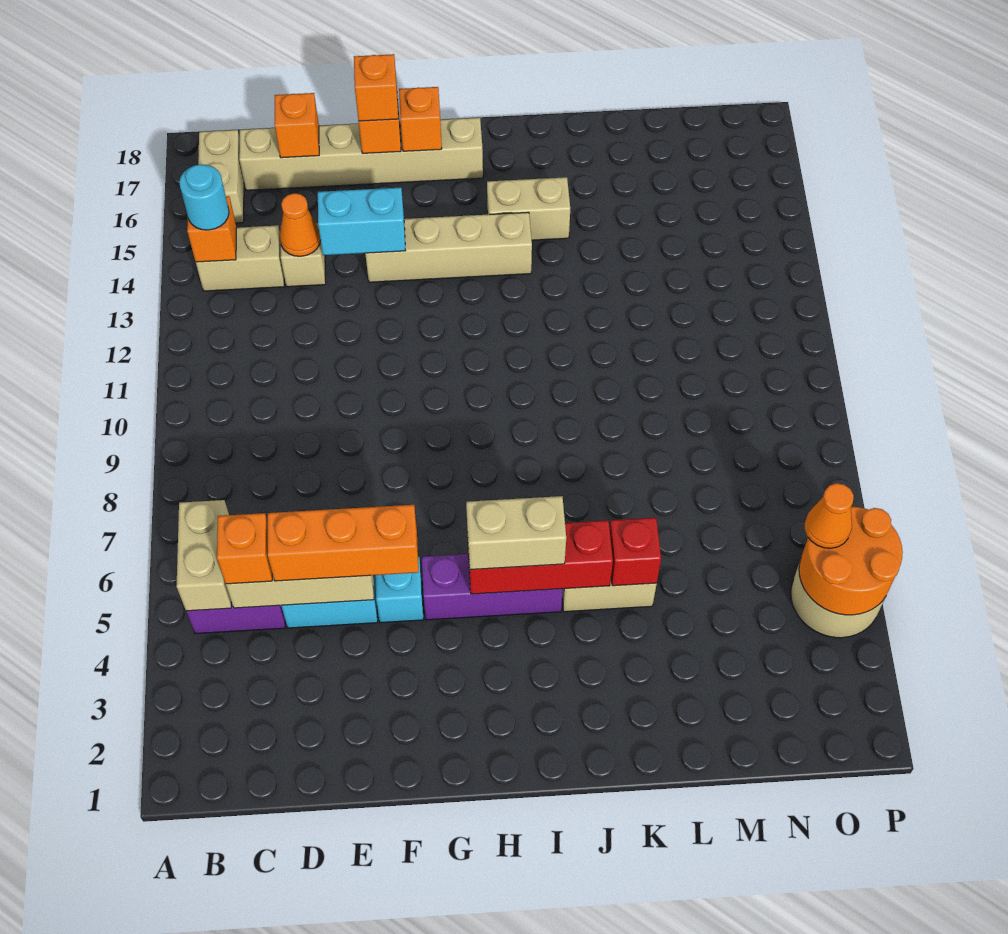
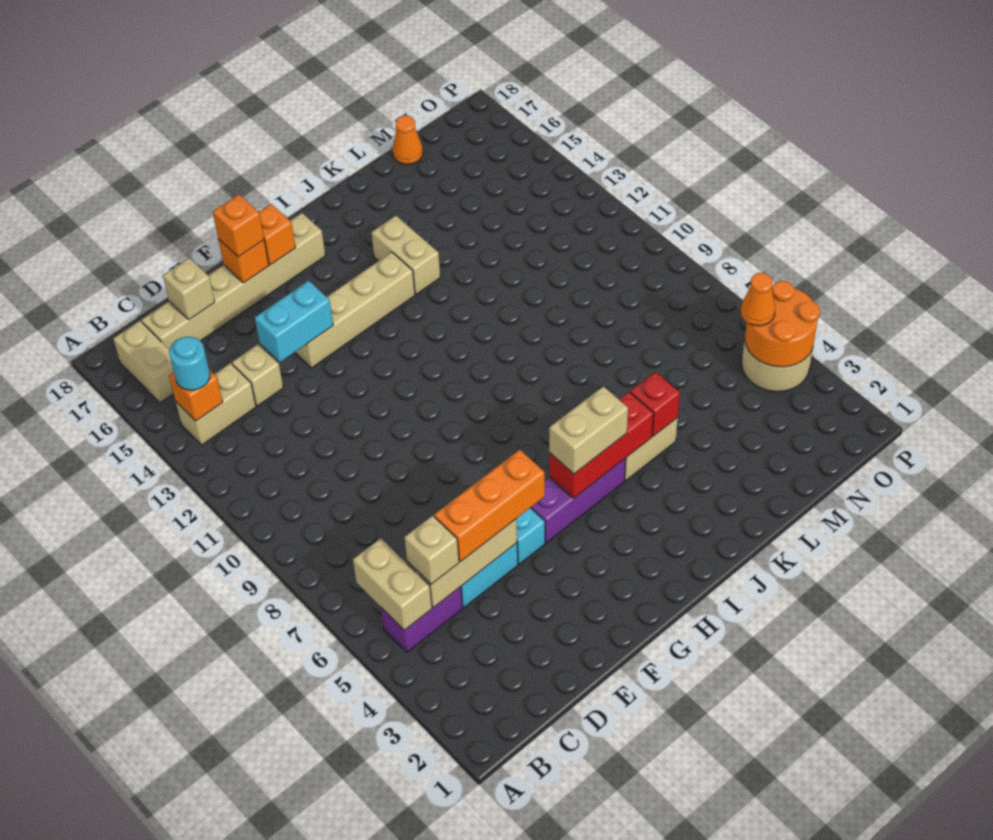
orange 1x1 brick [217,513,272,584] -> tan 1x1 brick [404,516,459,584]
orange 1x1 cone [280,193,320,256] -> orange 1x1 cone moved to [392,115,423,165]
orange 1x1 brick [275,93,319,158] -> tan 1x1 brick [163,258,215,320]
tan 1x2 brick [487,177,570,240] -> tan 1x2 brick turned to [371,216,440,294]

